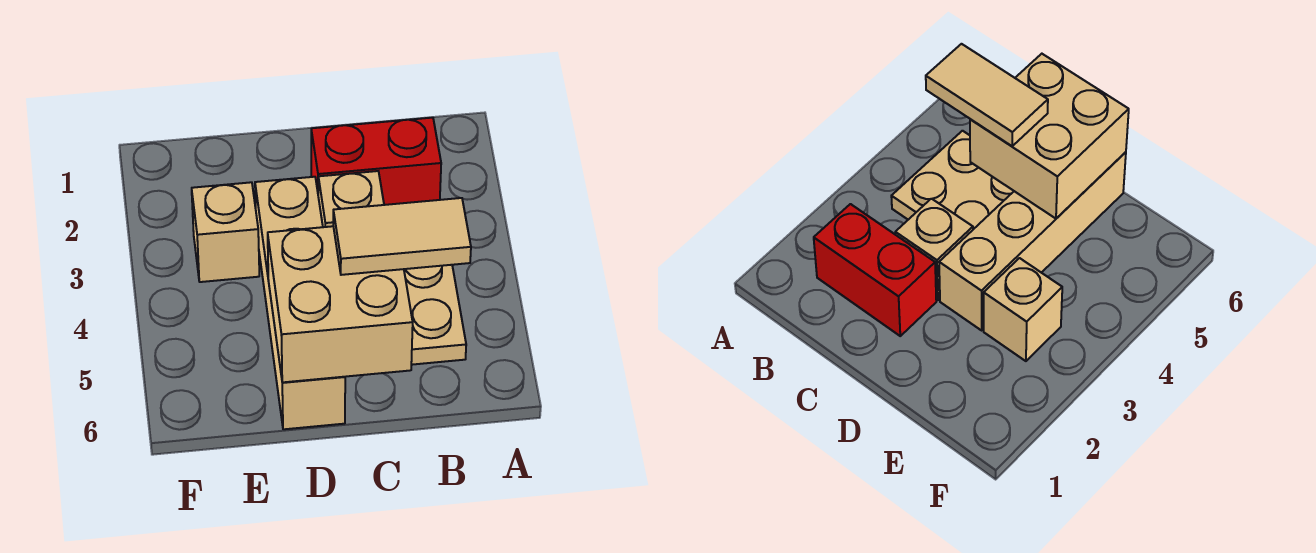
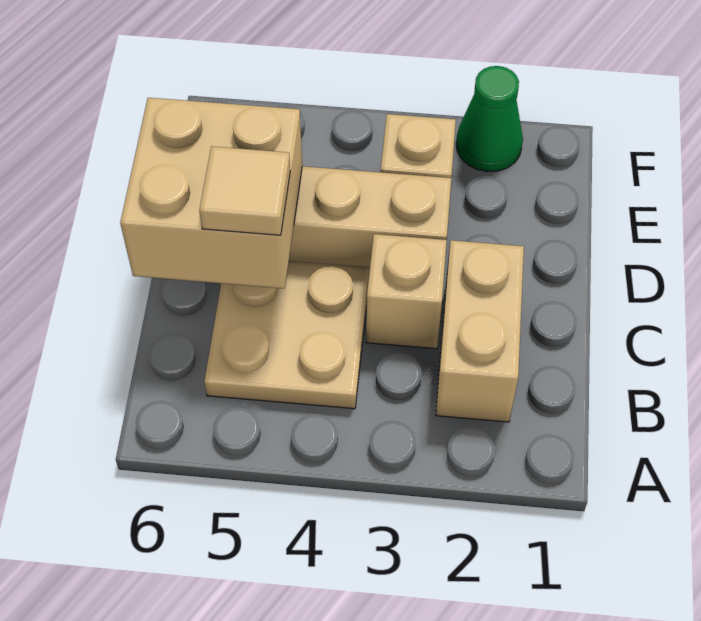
red 1x2 brick [311,118,441,205] -> tan 1x2 brick [436,240,524,422]
tan 1x2 tile [333,198,471,275] -> tan 1x1 tile [199,146,290,235]
none -> green 1x1 cone [456,66,523,172]

